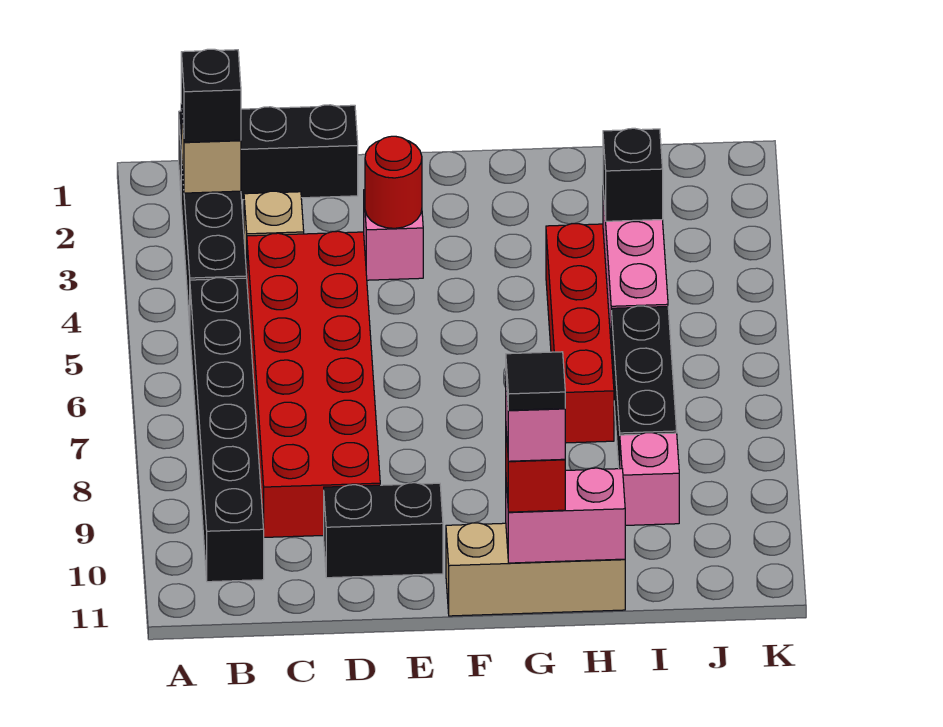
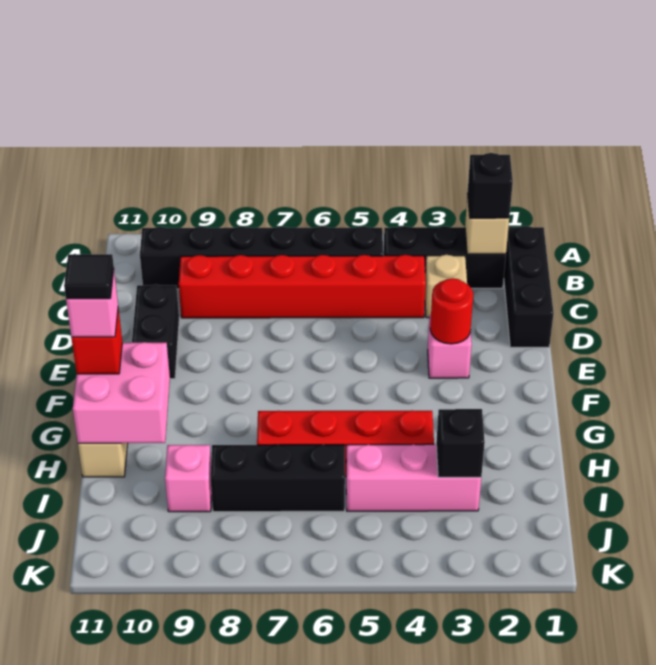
red 2x6 brick [247,231,380,537] -> red 1x6 brick [179,255,426,318]
pink 1x2 brick [506,468,625,563] -> pink 2x2 brick [73,342,170,443]

